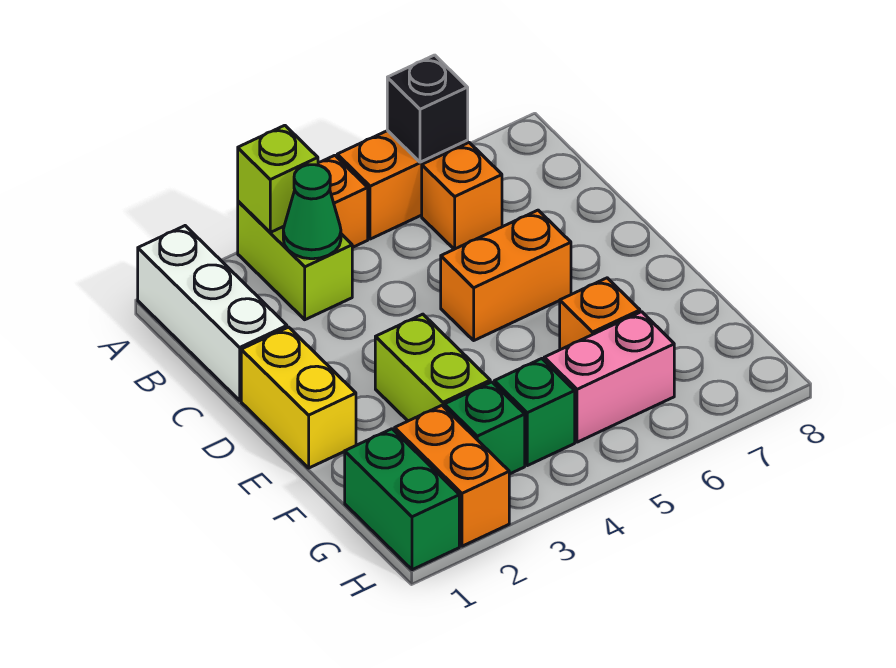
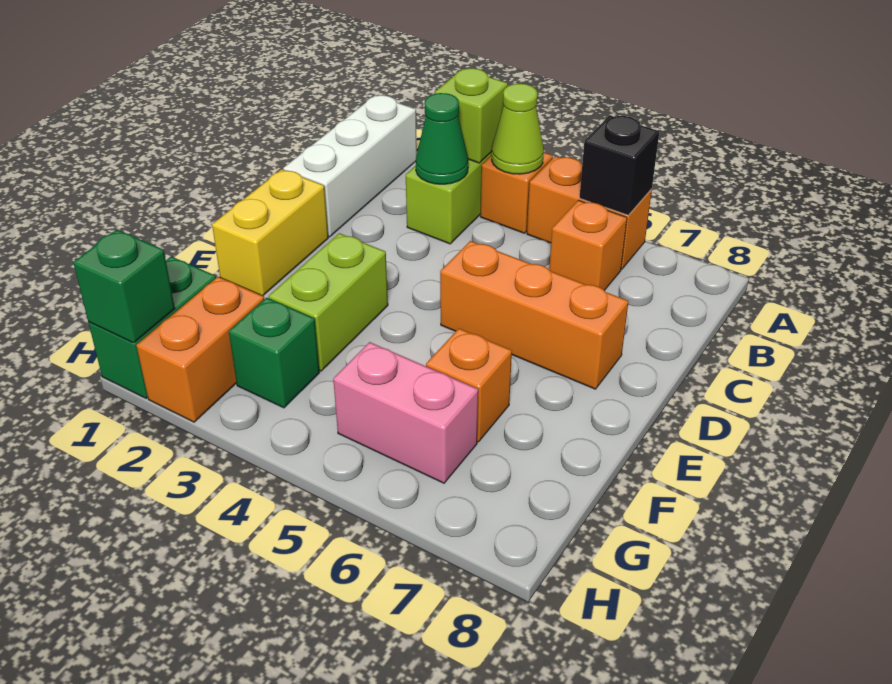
none -> lime 1x1 cone [491,84,544,174]
orange 1x2 brick [441,210,571,340] -> orange 1x3 brick [440,241,628,389]
green 1x1 brick [494,359,575,466] -> green 1x1 brick moved to [73,230,175,343]

